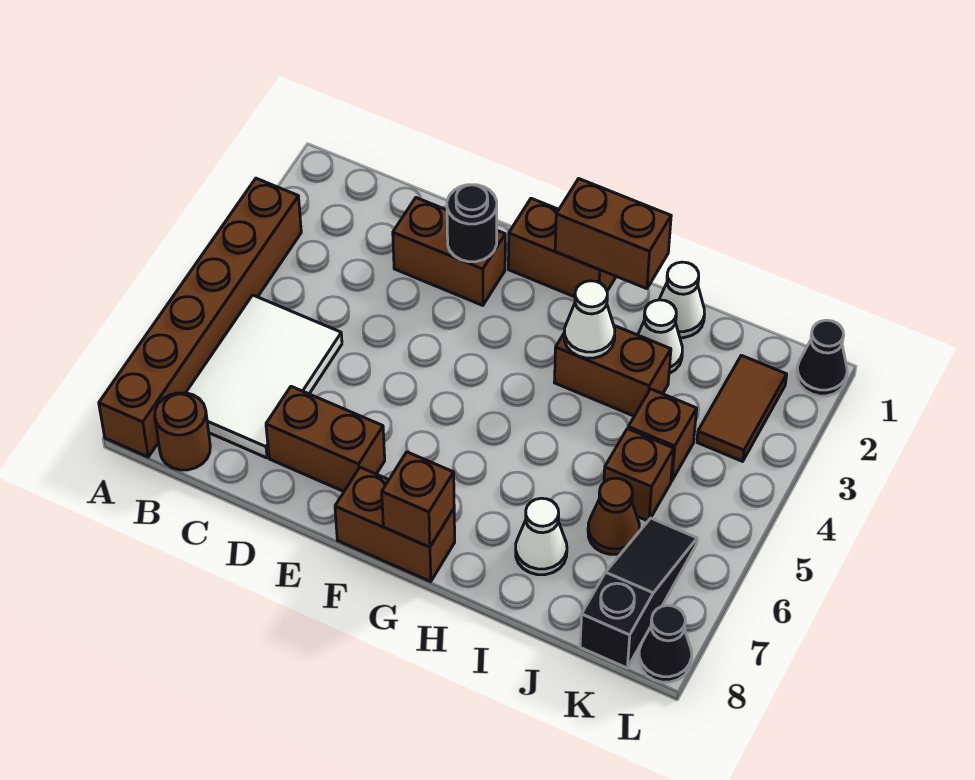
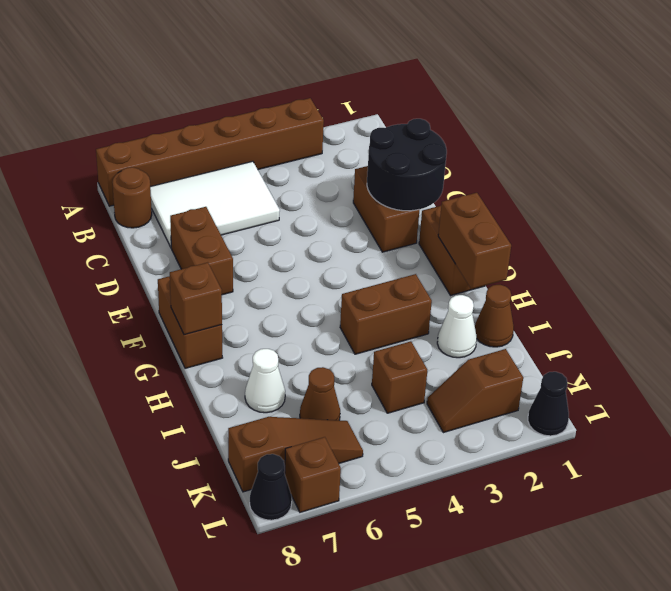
black 1x1 round brick [447,185,497,262] -> black 2x2 round brick [367,119,447,211]
brown 1x2 brick [554,326,671,416] -> brown 1x2 brick turned to [340,274,432,354]
white 1x1 cone [564,281,615,358] -> none
white 1x1 cone [659,262,704,338] -> brown 1x1 cone [475,285,514,347]
brown 1x1 brick [604,429,674,521] -> brown 1x1 brick moved to [285,437,341,512]
brown 1x2 tile [697,355,787,461] -> brown 1x2 slope [427,349,523,433]
black 1x3 slope [580,518,697,668] -> brown 1x3 slope [228,417,363,492]

